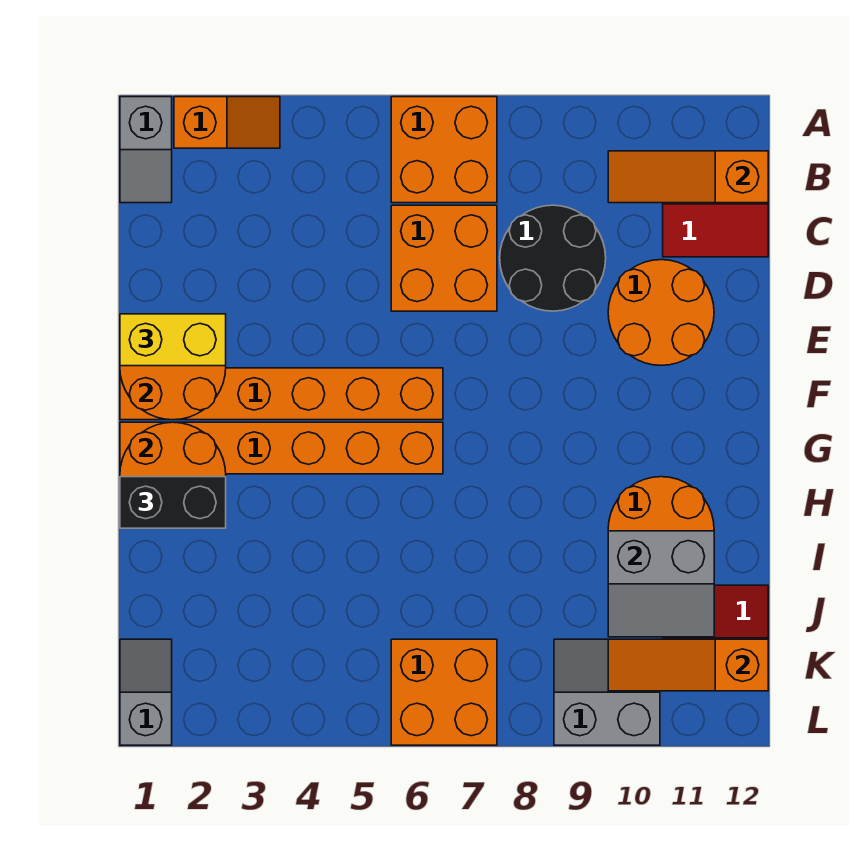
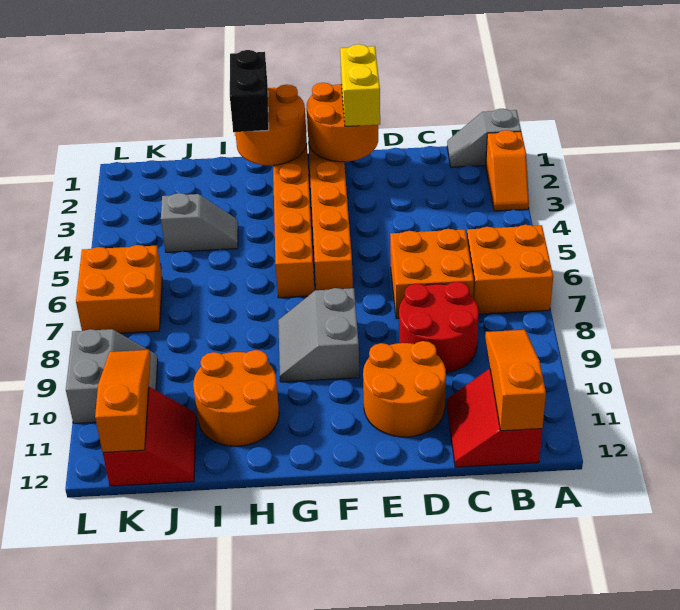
black 2x2 round brick [500,205,606,311] -> red 2x2 round brick [399,282,479,373]
grey 2x2 slope [608,531,714,637] -> grey 2x2 slope moved to [278,288,360,382]
grey 1x2 slope [120,639,172,745] -> grey 1x2 slope moved to [161,193,238,252]

